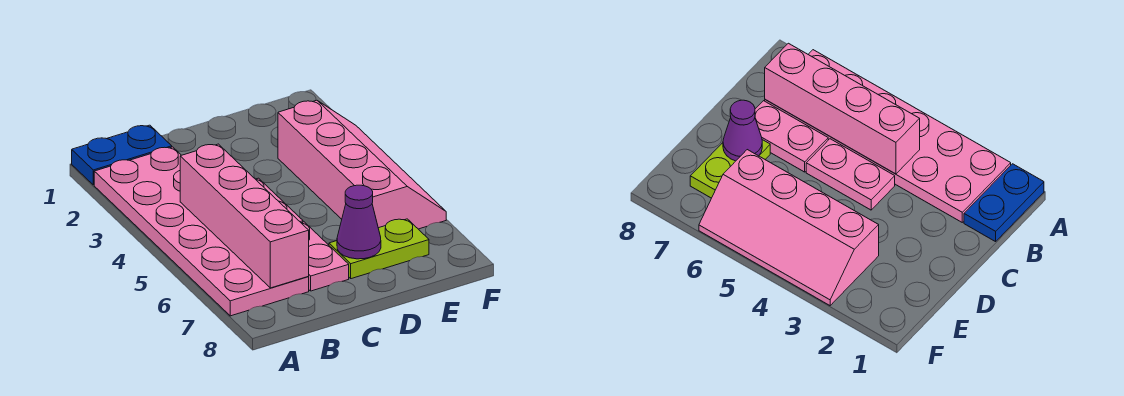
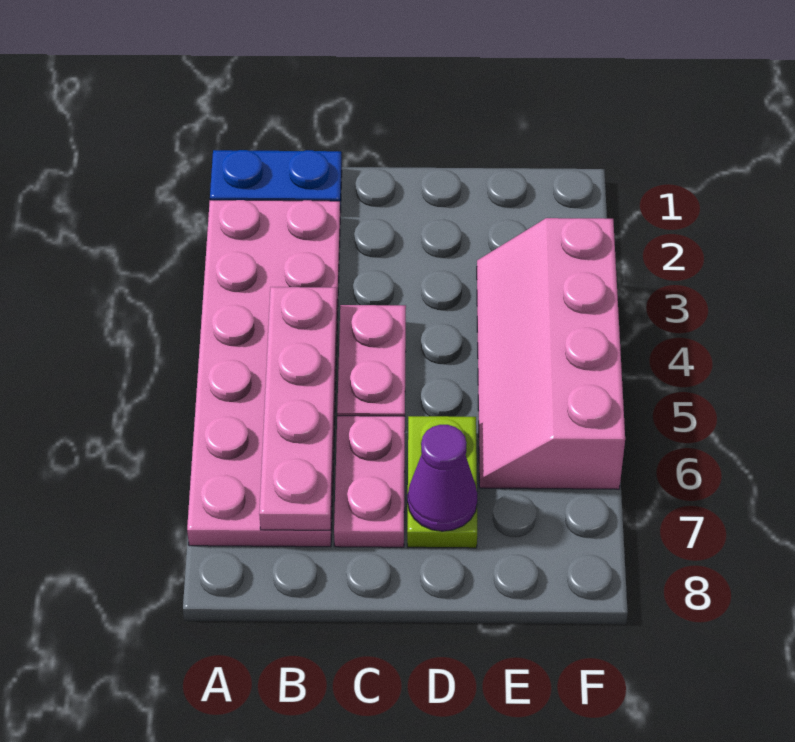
pink 1x4 brick [180,144,309,288] -> pink 1x4 plate [259,287,337,530]
lime 1x2 plate [329,219,429,279] -> lime 1x2 plate turned to [407,416,477,548]
pink 2x4 slope [278,100,446,229] -> pink 2x4 slope turned to [477,218,625,489]

